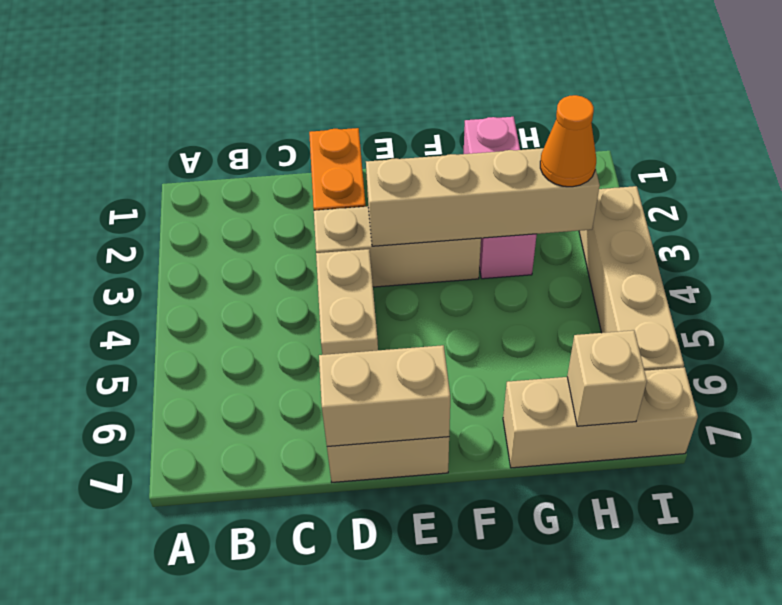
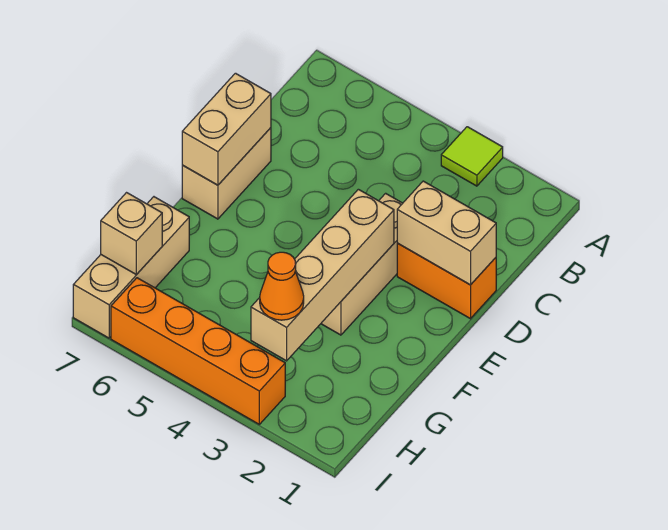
none -> lime 1x1 tile [441,127,503,186]
tan 1x2 brick [316,249,378,355] -> tan 1x2 brick moved to [397,181,496,285]
pink 1x3 brick [464,117,537,279] -> none
tan 1x4 brick [579,186,684,371] -> orange 1x4 brick [111,278,285,424]

